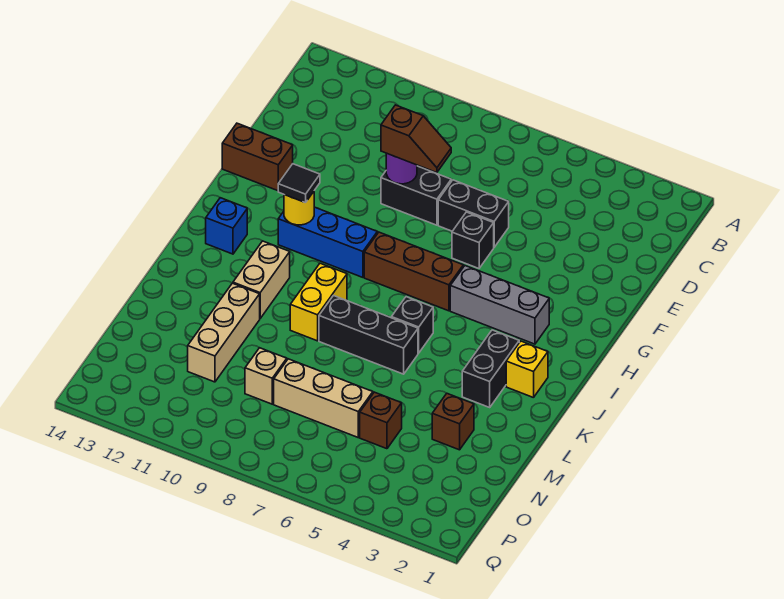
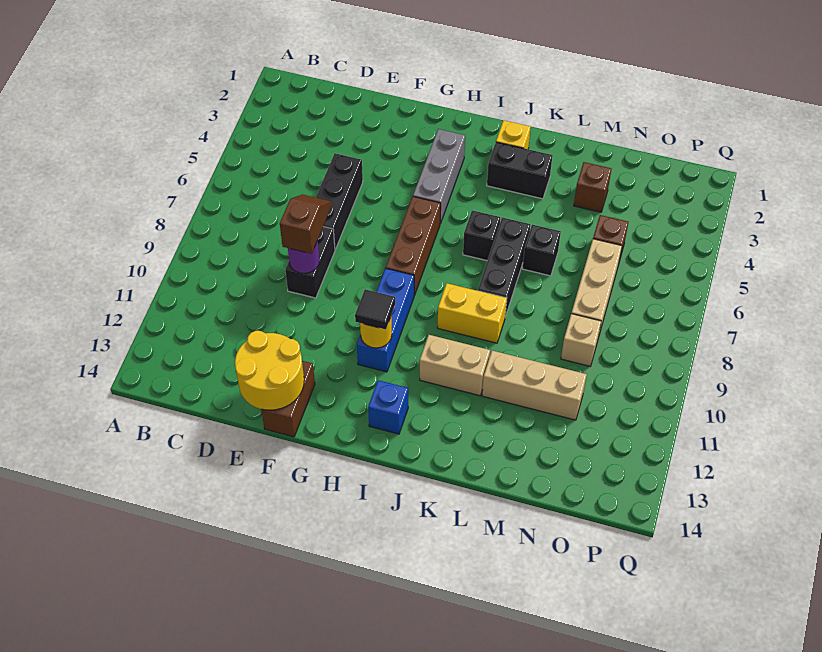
black 1x2 brick [438,180,509,247] -> black 1x3 brick [316,153,363,249]
none -> yellow 2x2 round brick [235,331,304,410]
black 1x1 brick [452,212,494,268] -> black 1x1 brick moved to [522,225,561,276]

